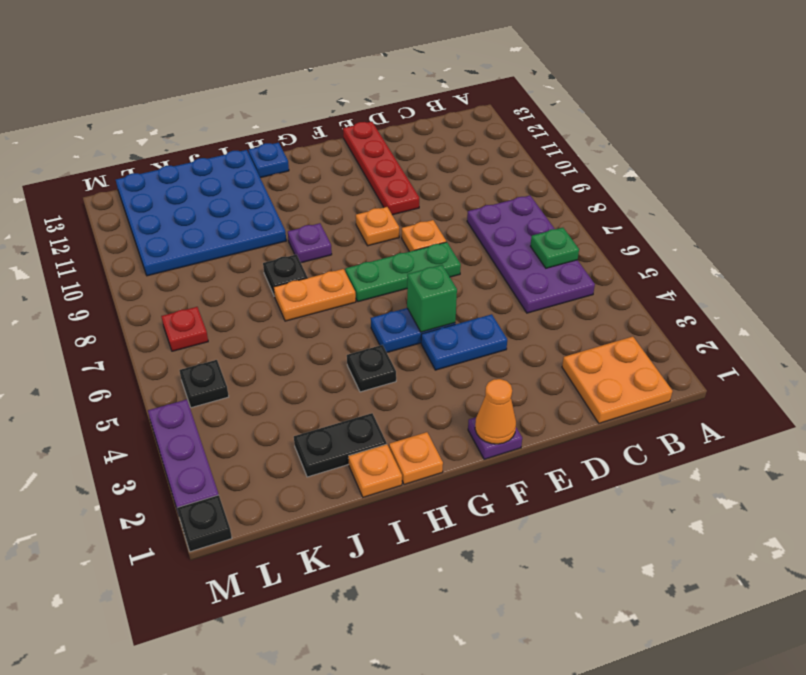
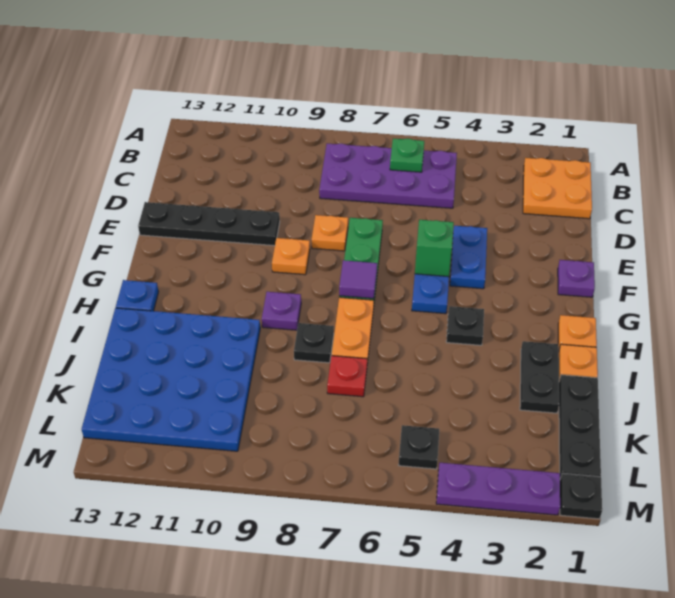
red 1x4 plate [343,122,419,215] -> black 1x4 plate [138,202,280,246]
orange 1x1 cone [475,379,516,444] -> none
none -> purple 1x1 tile [339,260,377,299]
none -> black 1x3 plate [559,375,601,479]
red 1x1 plate [161,307,208,351] -> red 1x1 plate moved to [327,356,367,397]

